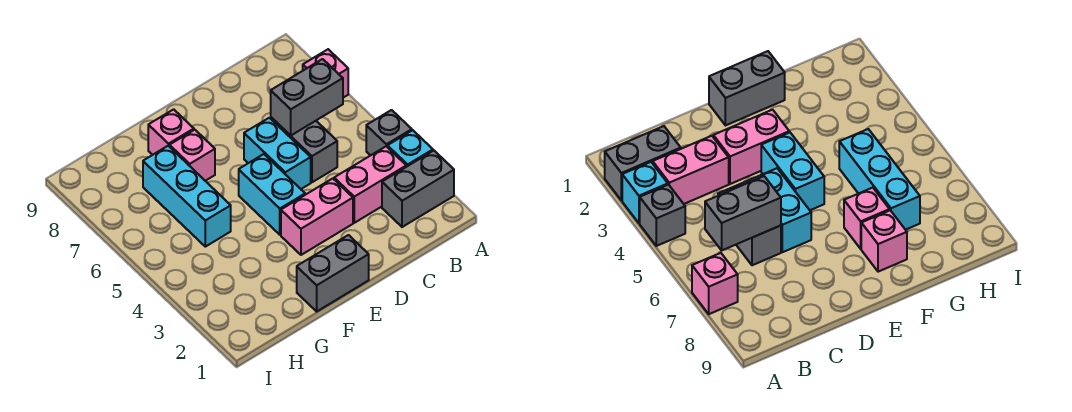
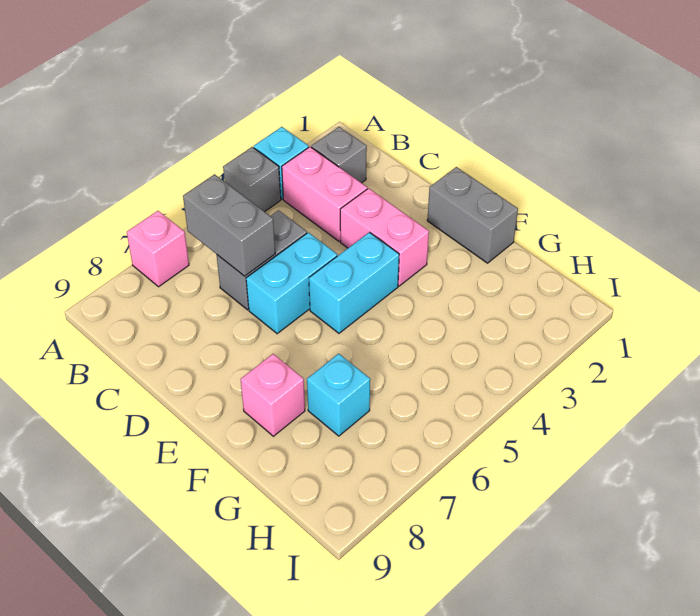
grey 1x2 brick [382,151,454,227] -> grey 1x1 brick [311,127,367,183]
pink 1x1 brick [170,130,215,181] -> none
cyan 1x3 brick [143,146,231,247] -> cyan 1x1 brick [307,354,370,436]

